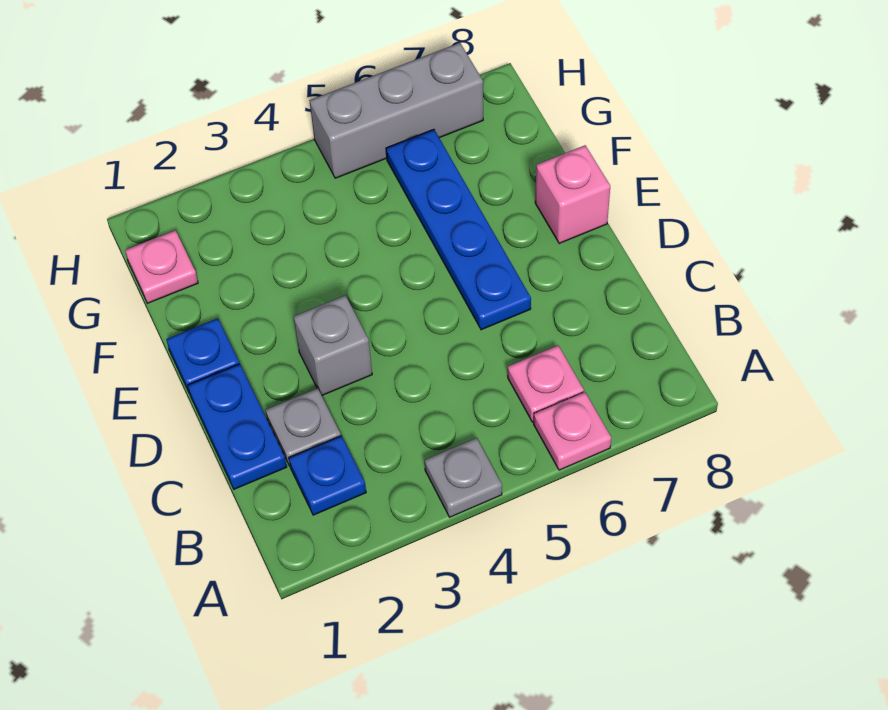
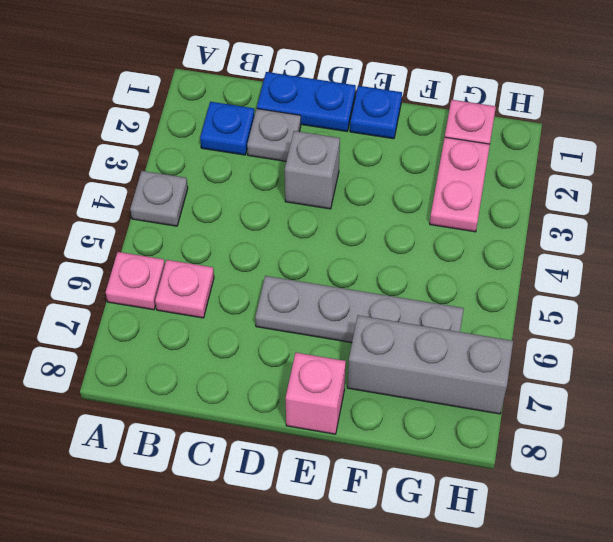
blue 1x4 plate [386,130,531,330] -> grey 1x4 plate [255,276,464,343]
none -> pink 1x2 plate [430,137,490,232]
grey 1x3 brick [309,43,483,178] -> grey 1x3 brick turned to [347,315,513,414]

